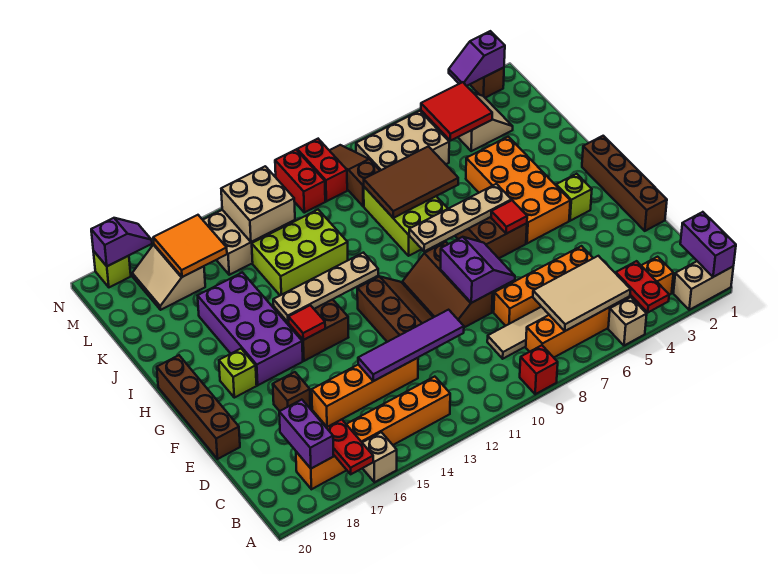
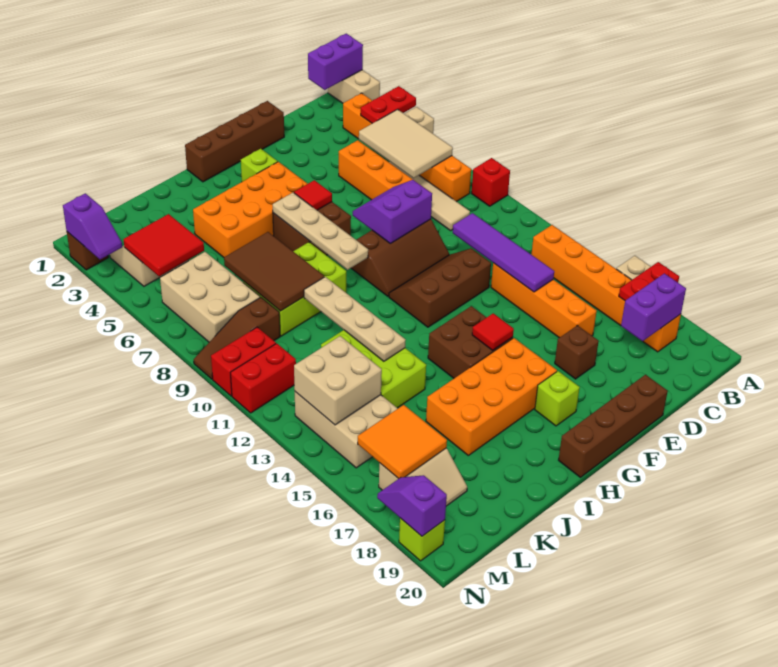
purple 2x4 brick [198,273,303,385] -> orange 2x4 brick [426,338,557,455]
tan 1x4 plate [273,253,378,322] -> tan 1x4 plate moved to [304,277,405,361]

